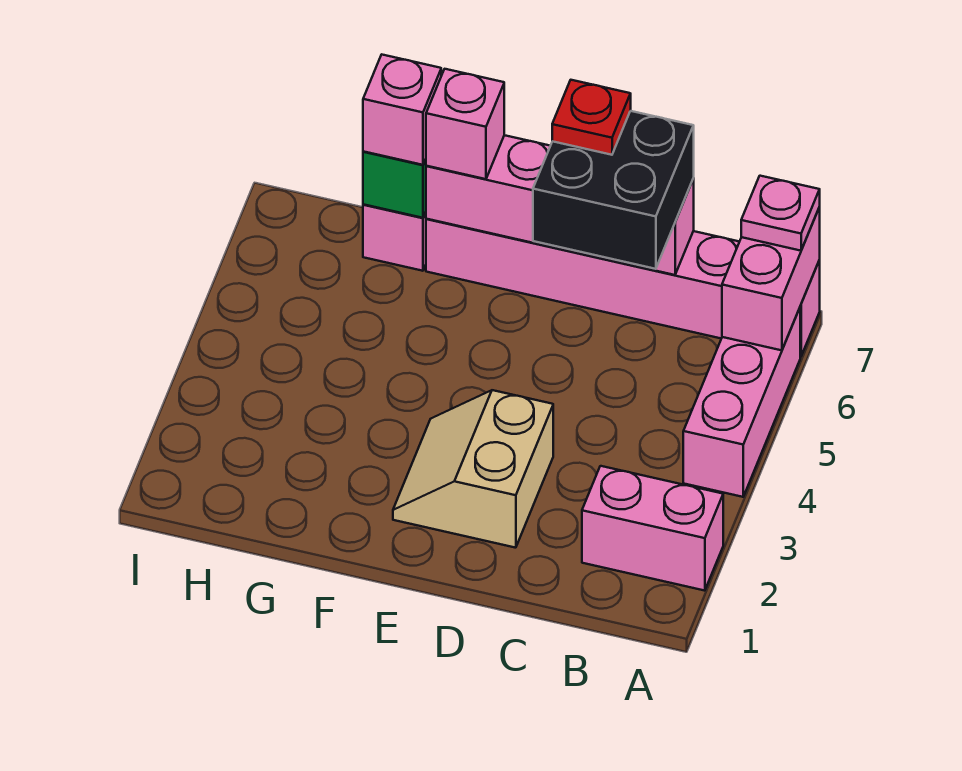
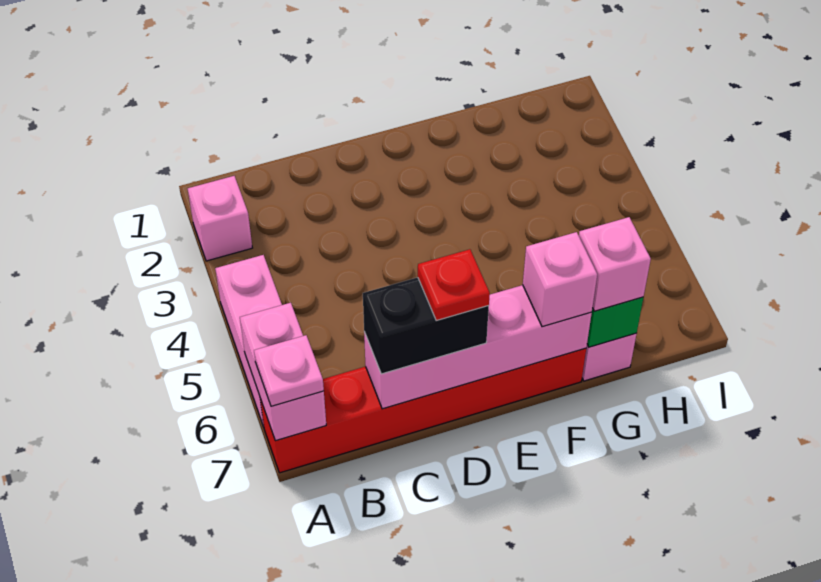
pink 1x2 brick [582,466,723,591] -> pink 1x1 brick [188,176,252,261]
pink 1x6 brick [426,219,820,357] -> red 1x6 brick [260,348,586,473]
black 2x2 brick [533,111,694,269] -> black 1x2 brick [363,277,489,374]
tan 2x2 slope [393,390,553,548] -> none

